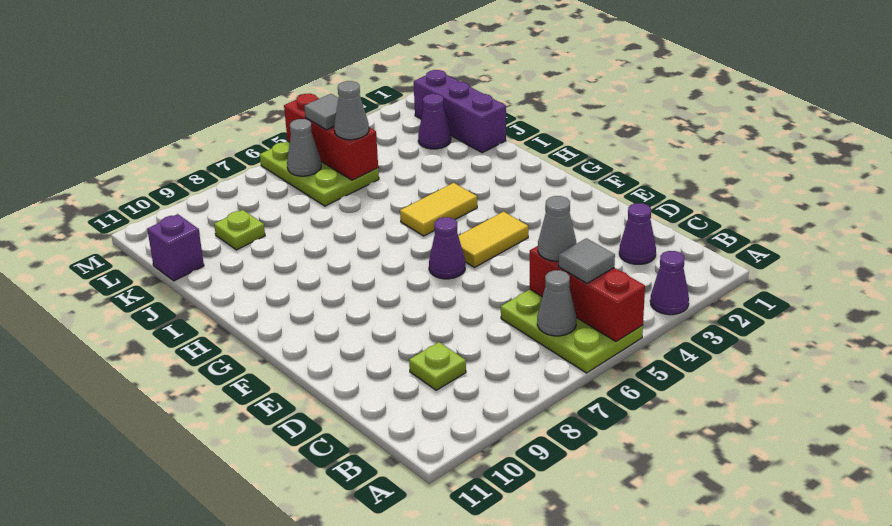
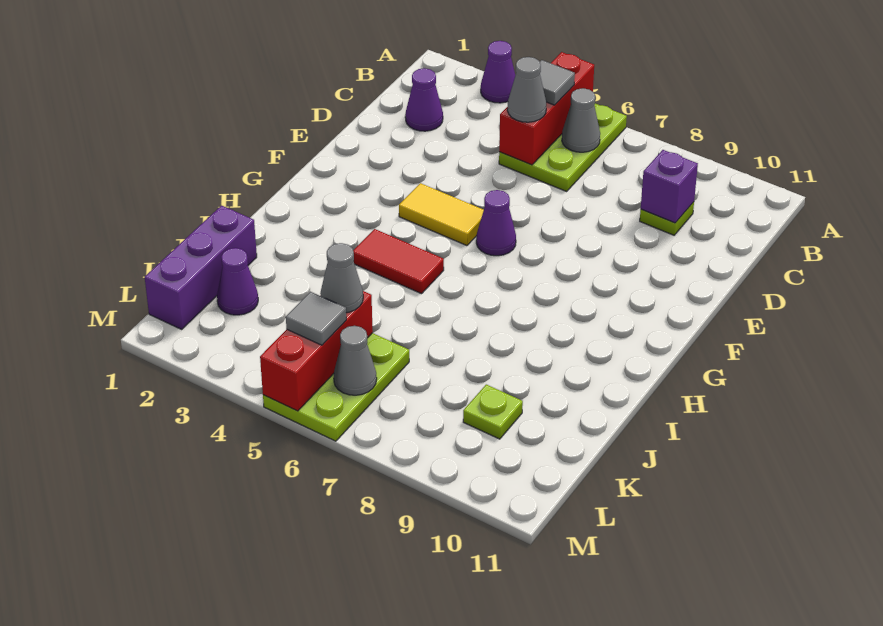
yellow 1x2 tile [400,183,477,236] -> red 1x2 tile [353,229,444,294]
purple 1x1 brick [147,214,204,281] -> purple 1x1 brick moved to [641,150,698,223]

